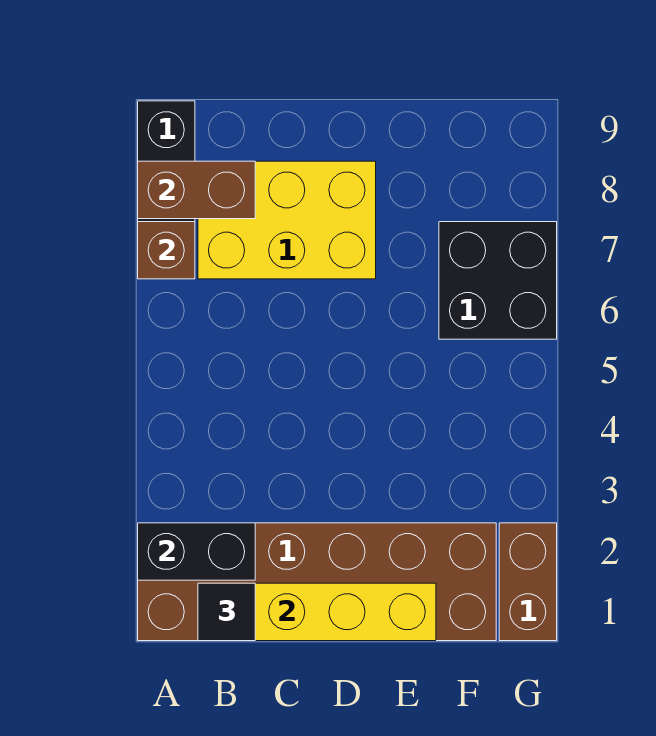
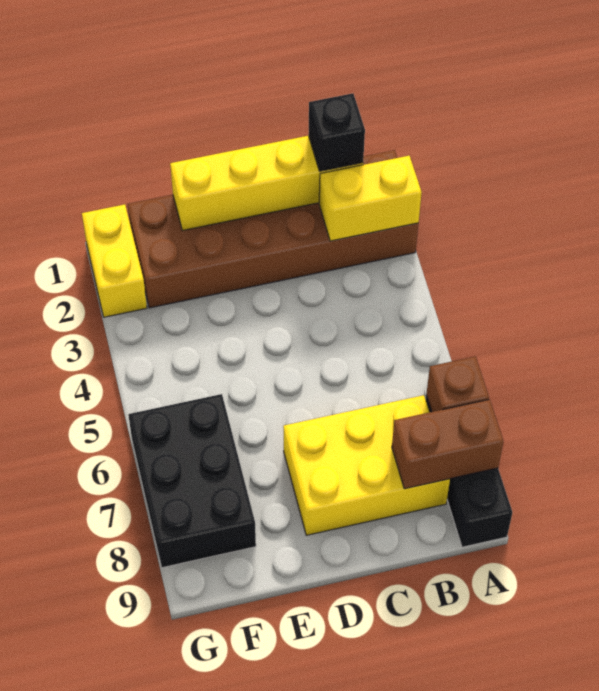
black 1x2 brick [138,523,255,580] -> yellow 1x2 brick [319,156,422,241]
black 1x1 tile [198,583,255,641] -> black 1x1 brick [308,93,365,171]
black 2x2 brick [439,222,557,339] -> black 2x3 brick [128,394,256,568]
brown 1x2 brick [499,523,557,641] -> yellow 1x2 brick [82,204,147,317]

